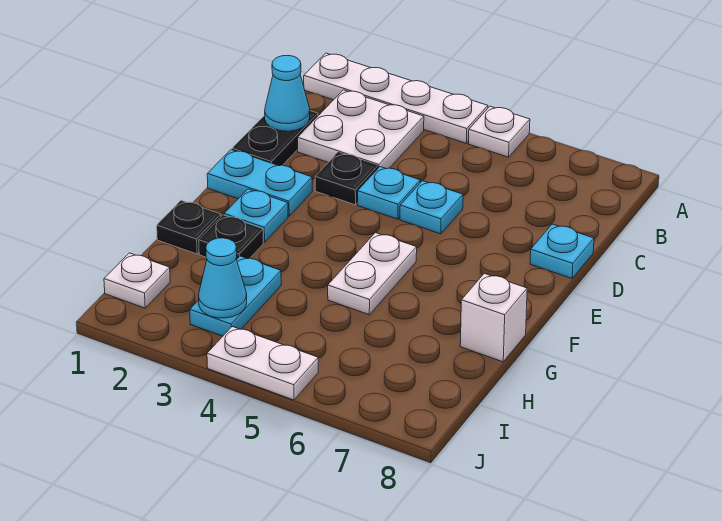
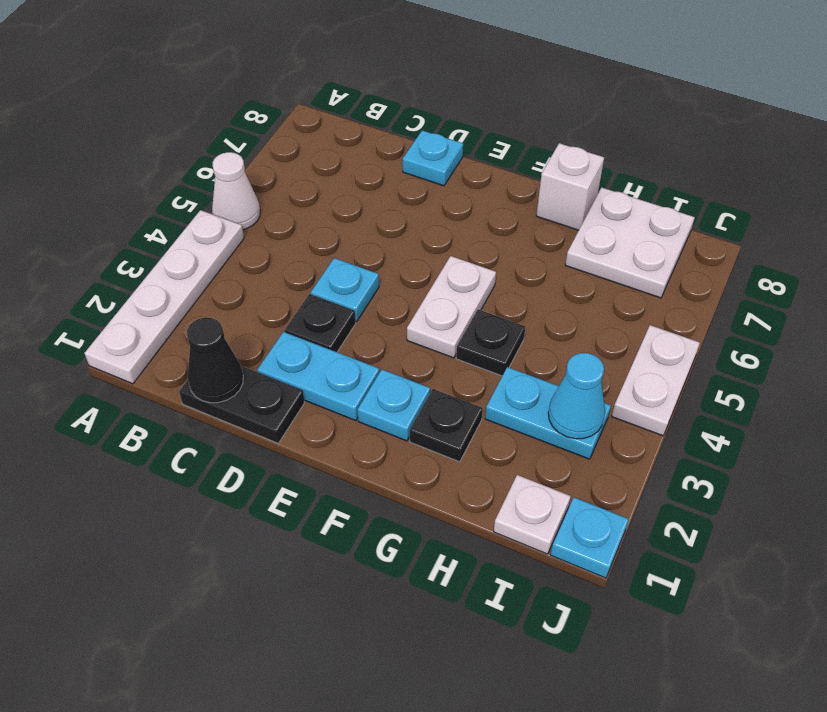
white 1x1 plate [469,106,530,157] -> white 1x1 cone [212,152,260,230]
white 2x2 plate [298,90,424,169] -> white 2x2 plate moved to [565,187,695,298]
cyan 1x1 cone [265,56,310,131] -> black 1x1 cone [187,318,243,403]
cyan 1x1 plate [400,181,463,234] -> cyan 1x1 plate moved to [551,497,629,578]
cyan 1x2 plate [207,150,312,216] -> cyan 1x2 plate turned to [257,332,379,421]
white 1x2 plate [328,233,417,315] -> white 1x2 plate turned to [407,256,496,358]
black 1x1 plate [157,200,221,254] -> black 1x1 plate moved to [456,310,525,376]

